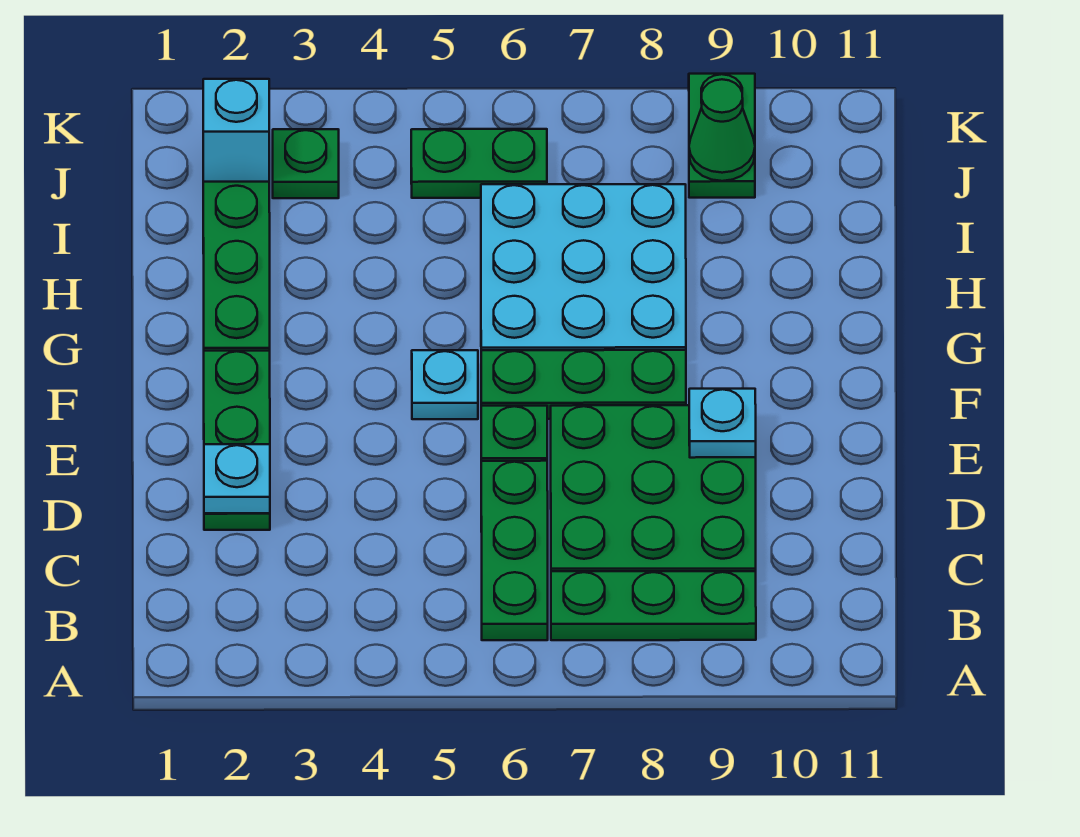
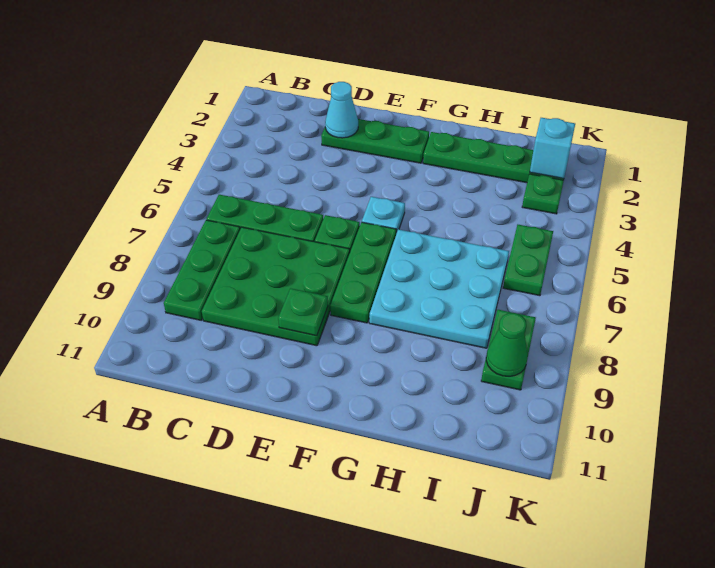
cyan 1x1 plate [204,444,270,513] -> cyan 1x1 cone [325,82,358,138]
cyan 1x1 plate [689,389,756,458] -> green 1x1 plate [278,288,328,336]
green 1x2 plate [689,74,755,198] -> green 1x2 plate turned to [481,310,536,390]

